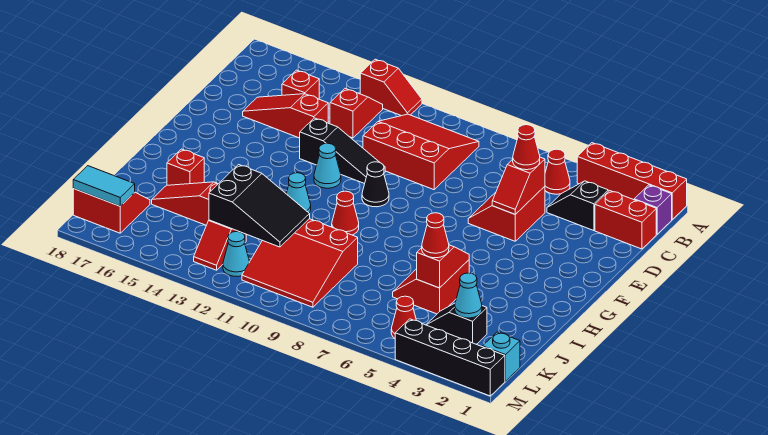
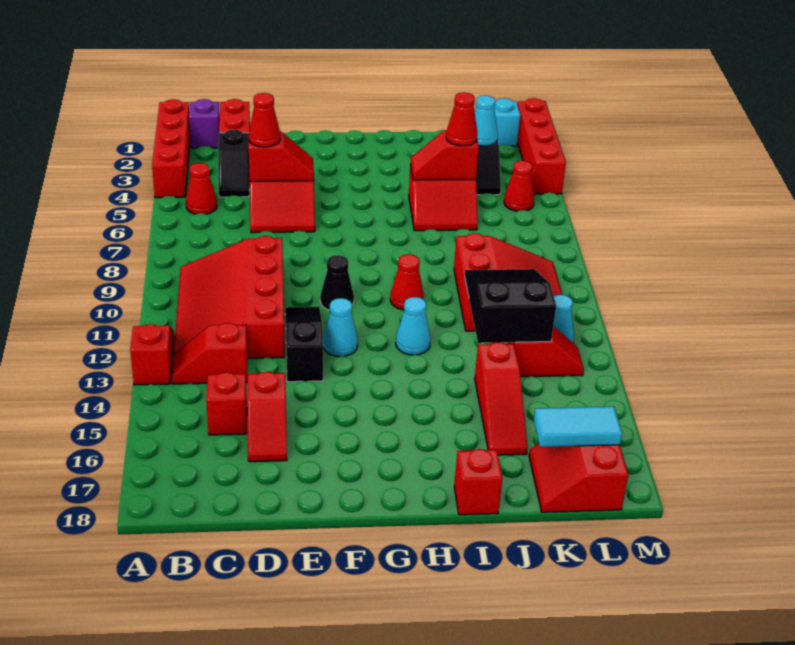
red 3x3 slope [363,114,479,190] -> red 3x4 slope [174,236,285,358]
red 1x3 slope [243,94,328,138] -> red 1x2 slope [247,371,287,462]
red 1x1 brick [167,149,204,185] -> red 1x1 brick moved to [454,449,503,515]
cyan 1x2 tile [73,166,135,206] -> cyan 1x2 tile turned to [534,407,622,447]
black 1x4 brick [395,319,505,396] -> red 1x4 brick [517,98,566,194]

